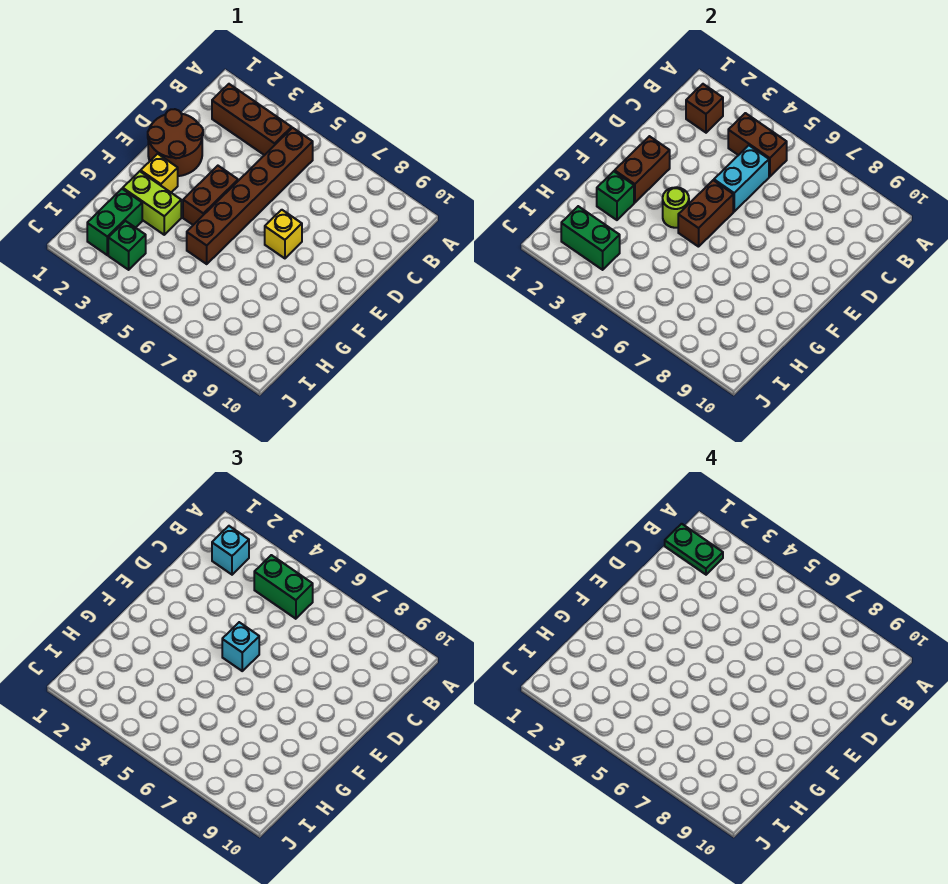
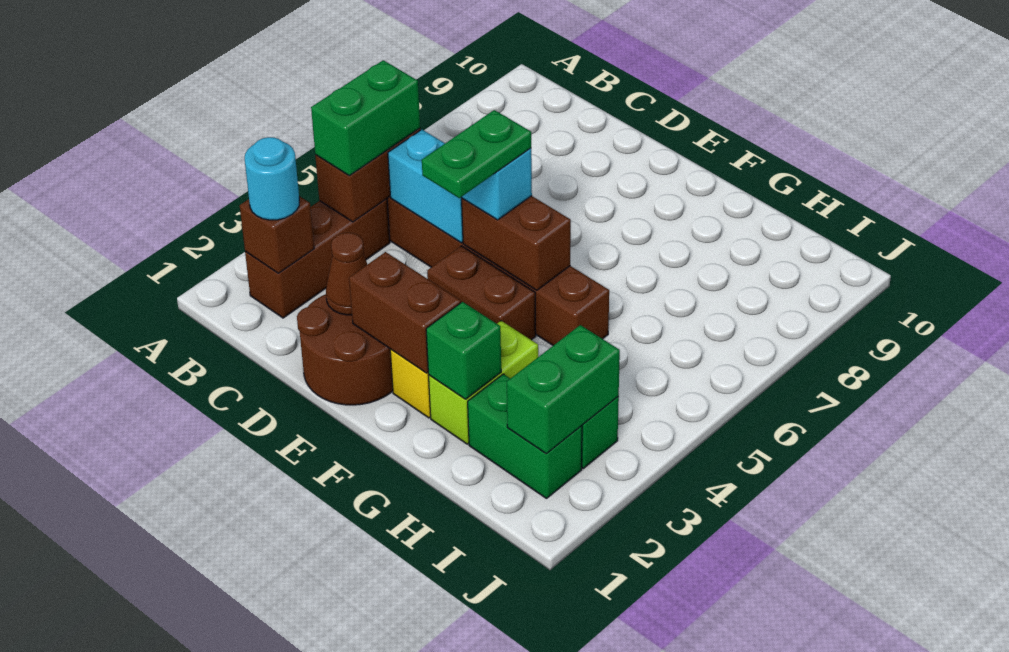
green 1x2 plate [665,524,723,575] -> green 1x2 plate moved to [422,110,531,198]
cyan 1x1 brick [212,526,249,575] -> cyan 1x1 round brick [245,137,299,220]
none -> brown 1x1 cone [326,233,367,315]
yellow 1x1 brick [265,210,302,258] -> none
lime 1x1 round brick [663,187,689,228] -> none

